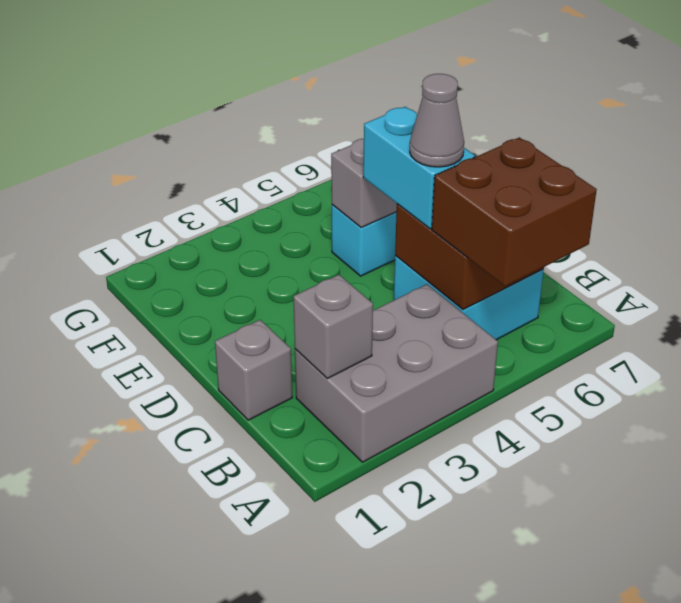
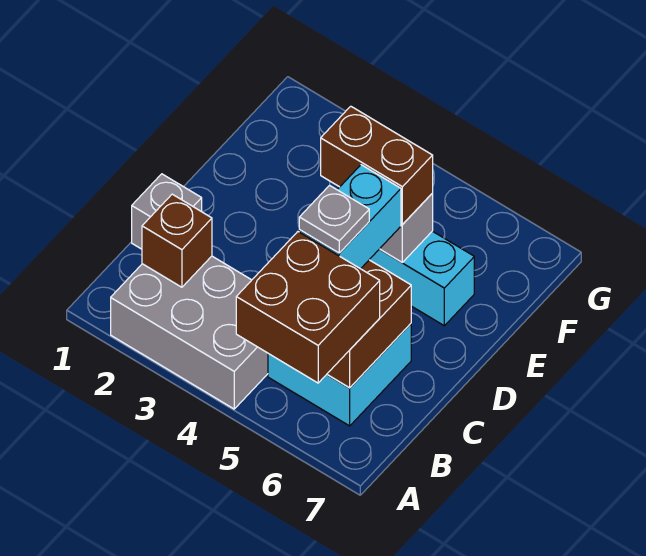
grey 1x1 brick [293,275,373,379] -> brown 1x1 brick [142,194,212,287]
grey 1x1 cone [410,74,464,167] -> grey 1x1 plate [299,185,369,253]
none -> brown 1x2 brick [321,106,433,225]

